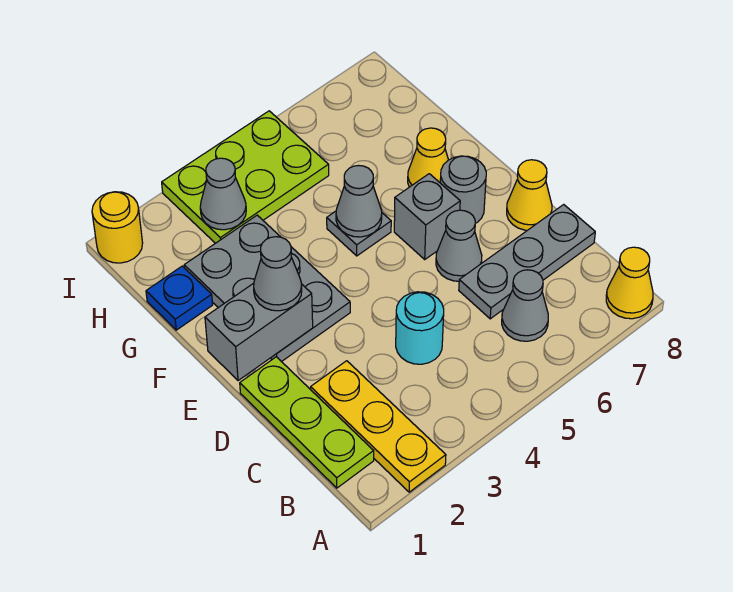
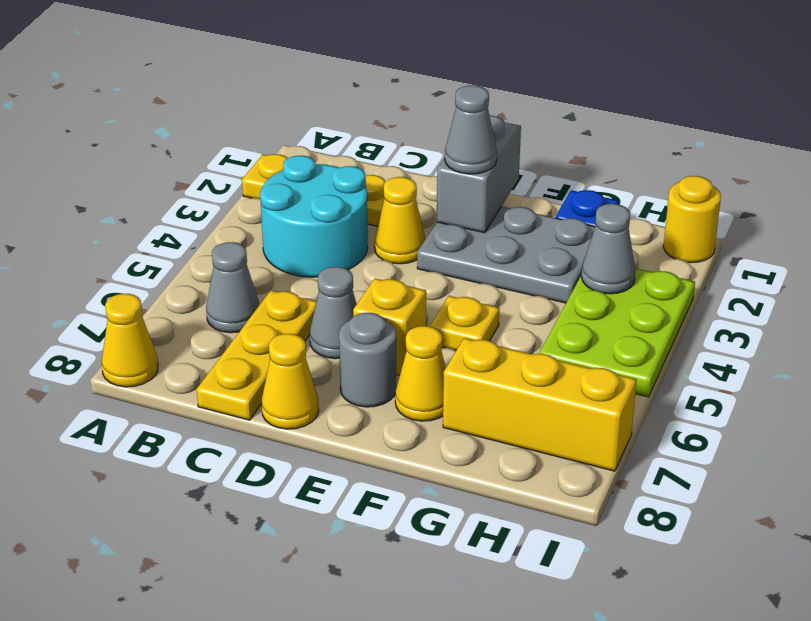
lime 1x3 plate [240,357,374,488] -> none
cyan 1x1 round brick [396,292,444,364] -> cyan 2x2 round brick [260,156,368,277]
grey 1x3 plate [459,205,595,319] -> yellow 1x3 plate [197,290,317,420]
none -> yellow 1x1 cone [375,177,425,264]
grey 1x1 brick [394,174,460,259] -> yellow 1x1 brick [353,278,426,376]
grey 1x1 plate [327,211,391,256] -> yellow 1x1 plate [430,296,500,350]
grey 1x1 cone [336,166,382,237] -> none
none -> yellow 1x3 brick [443,338,637,471]

